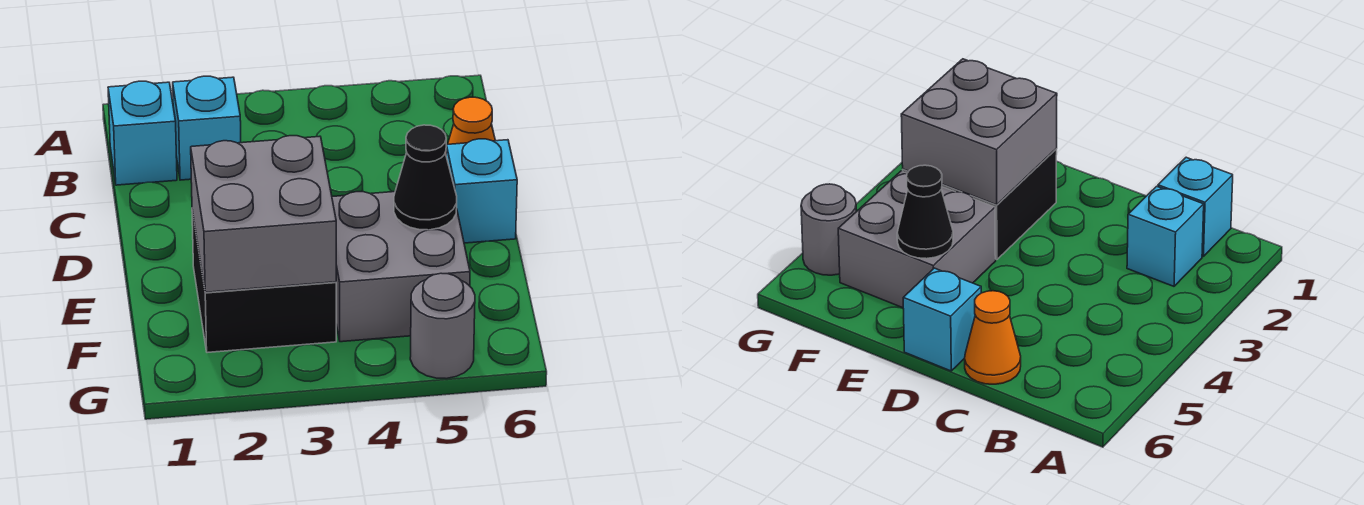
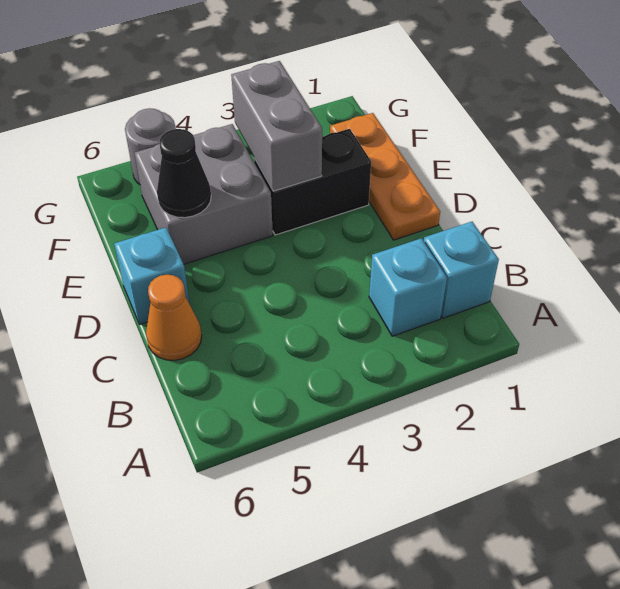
none -> orange 1x3 plate [330,113,440,240]
black 2x2 brick [192,210,336,353] -> black 1x2 brick [254,129,371,235]
grey 2x2 brick [191,136,336,292] -> grey 1x2 brick [231,61,322,191]

